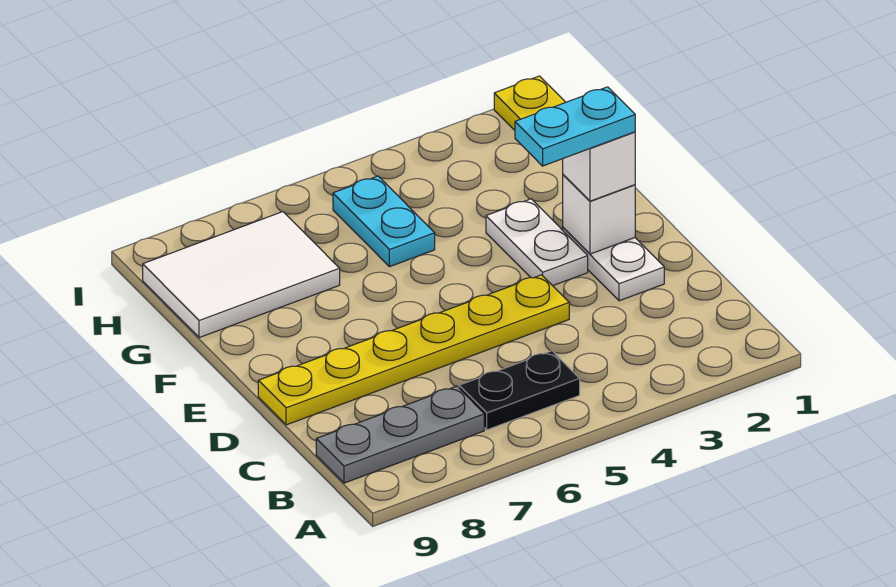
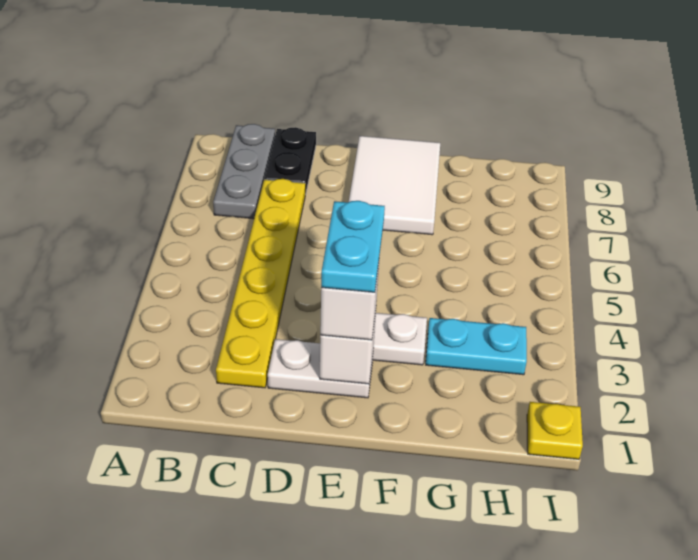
black 1x2 plate [459,351,580,430] -> black 1x2 plate moved to [264,127,316,195]
yellow 1x6 plate [258,275,569,425] -> yellow 1x6 plate moved to [216,179,305,388]
cyan 1x2 plate [333,176,435,267] -> cyan 1x2 plate moved to [426,318,527,375]
white 2x3 tile [143,212,340,338] -> white 2x3 tile moved to [349,136,440,235]

